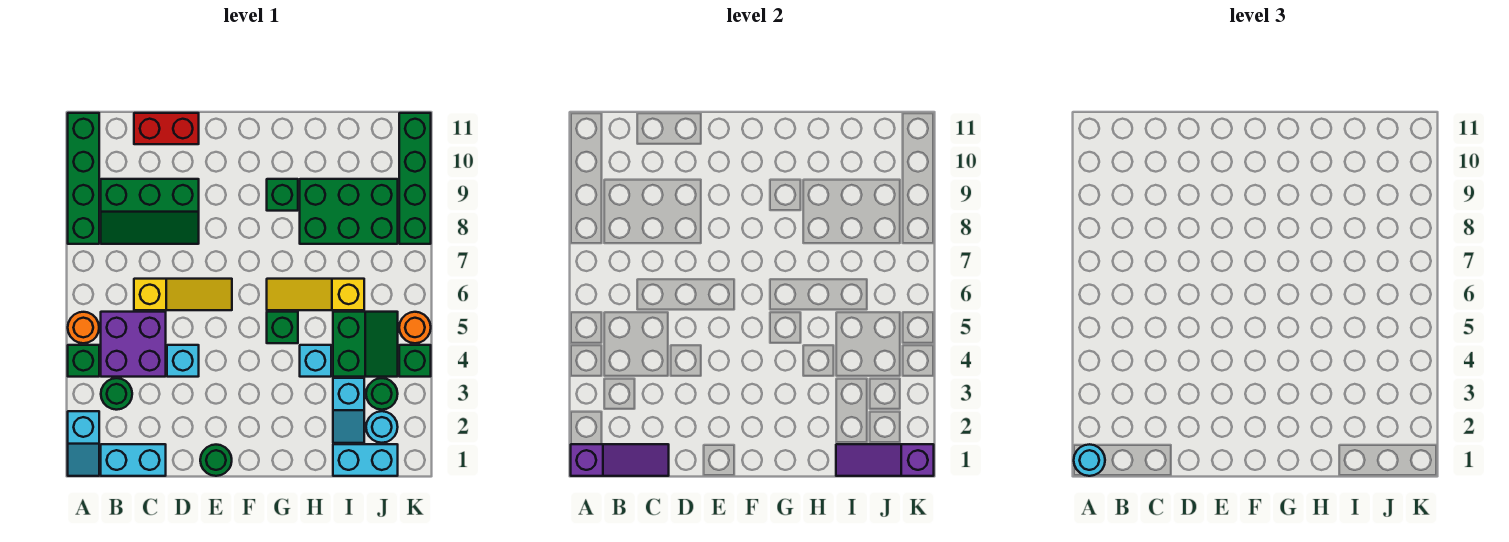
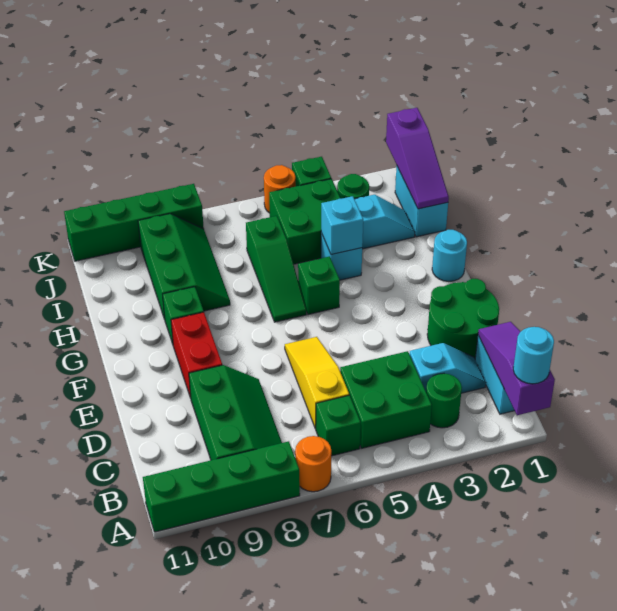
cyan 1x2 slope [68,411,99,476] -> cyan 1x2 slope moved to [409,343,486,393]
green 1x1 brick [68,345,99,377] -> green 1x1 brick moved to [315,395,361,456]
orange 1x1 round brick [68,312,99,343] -> orange 1x1 round brick moved to [295,436,331,492]
purple 2x2 brick [101,312,166,377] -> green 2x2 brick [340,351,432,448]
red 1x2 brick [134,113,199,144] -> red 1x2 brick moved to [171,312,222,397]
cyan 1x1 brick [167,345,199,377] -> cyan 1x1 brick moved to [321,196,363,255]
green 1x1 round brick [200,445,232,476] -> green 2x2 round brick [427,279,499,358]
yellow 1x3 slope [267,279,364,310] -> green 1x3 slope [246,216,306,322]
green 2x3 brick [300,179,398,244] -> green 2x3 slope [138,214,230,319]
green 2x2 slope [333,312,398,377] -> green 2x2 brick [269,179,341,264]
cyan 1x1 round brick [366,411,398,443] -> cyan 1x1 round brick moved to [432,230,467,281]

